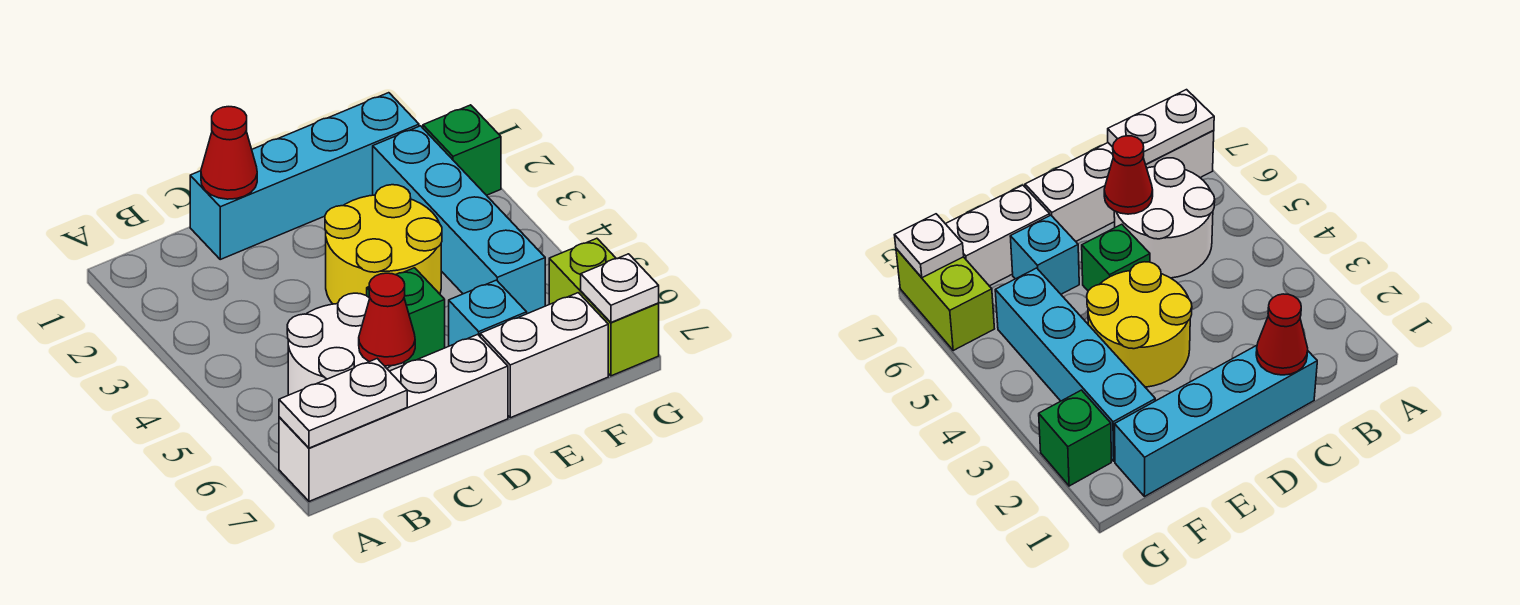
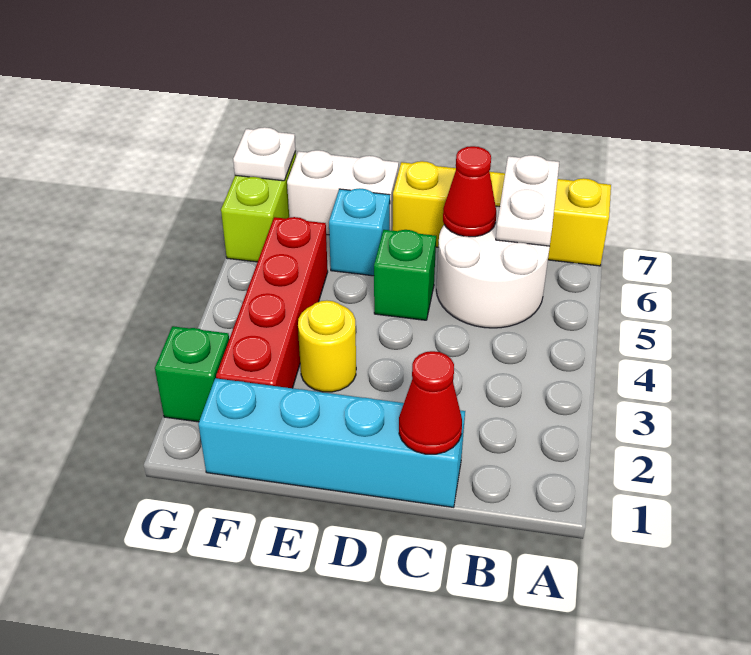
white 1x4 brick [279,334,508,501] -> yellow 1x4 brick [392,161,611,266]
white 1x2 plate [279,359,407,448] -> white 1x2 plate turned to [496,155,559,246]
yellow 2x2 round brick [325,185,442,304] -> yellow 1x1 round brick [298,300,356,392]
cyan 1x4 brick [373,126,545,314] -> red 1x4 brick [216,217,328,388]

